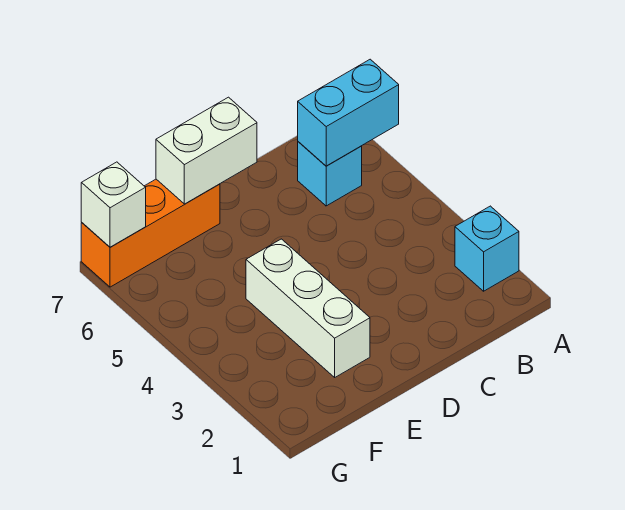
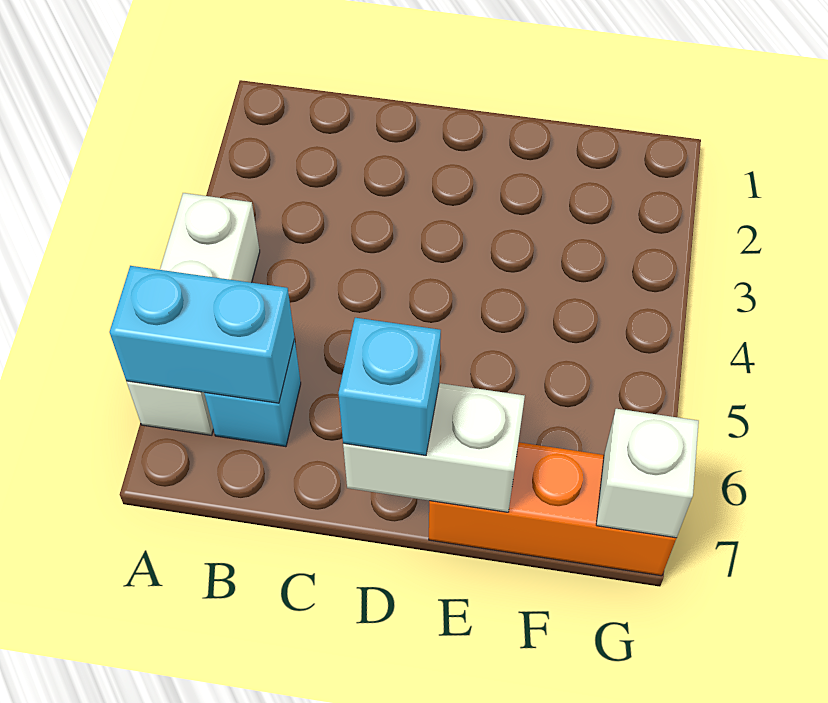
cyan 1x1 brick [455,206,519,291] -> cyan 1x1 brick moved to [338,318,441,455]
white 1x3 brick [246,239,370,377] -> white 1x3 brick moved to [127,193,260,435]

